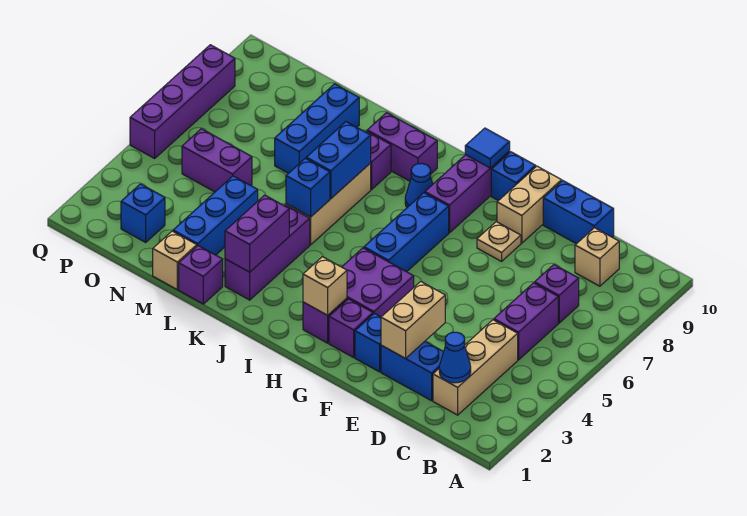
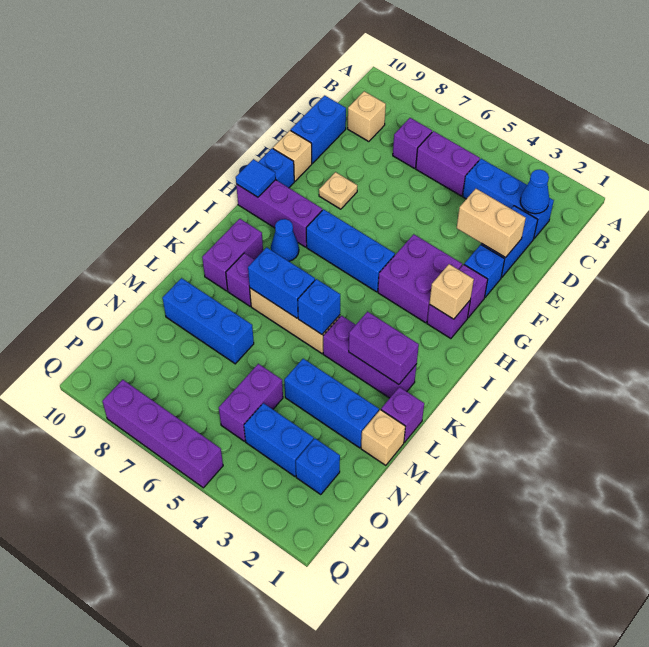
tan 1x3 brick [433,320,518,415] -> blue 1x3 brick [463,159,554,238]
tan 1x2 brick [497,166,562,243] -> tan 1x1 brick [273,130,312,181]
none -> blue 1x2 brick [244,403,314,476]

